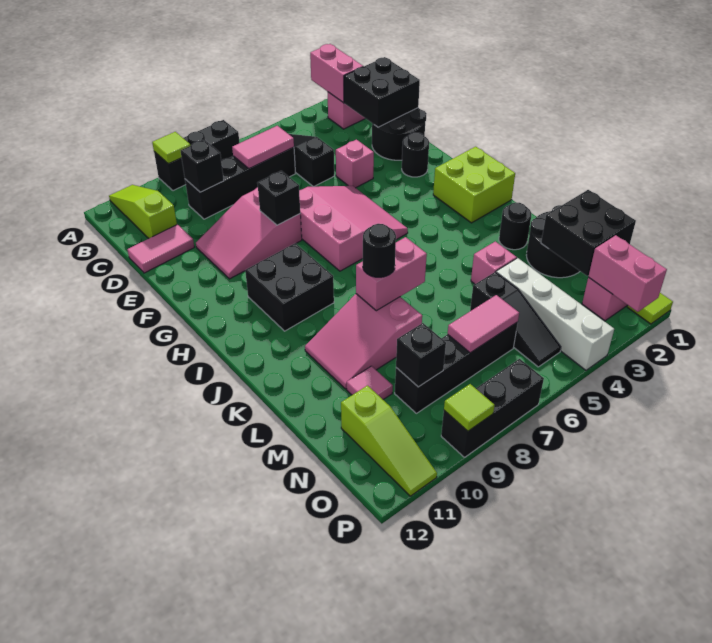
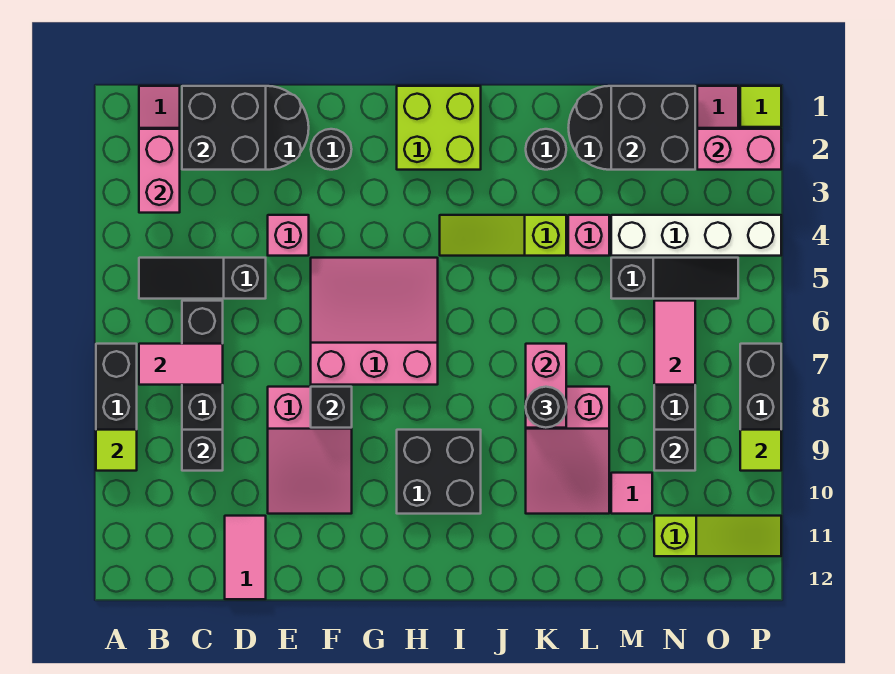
pink 1x2 brick [310,44,363,103] -> pink 1x2 brick turned to [139,129,180,213]
lime 1x3 slope [109,185,177,238] -> lime 1x3 slope moved to [440,215,566,256]
pink 1x2 tile [232,126,294,169] -> pink 1x2 tile turned to [139,344,223,385]

